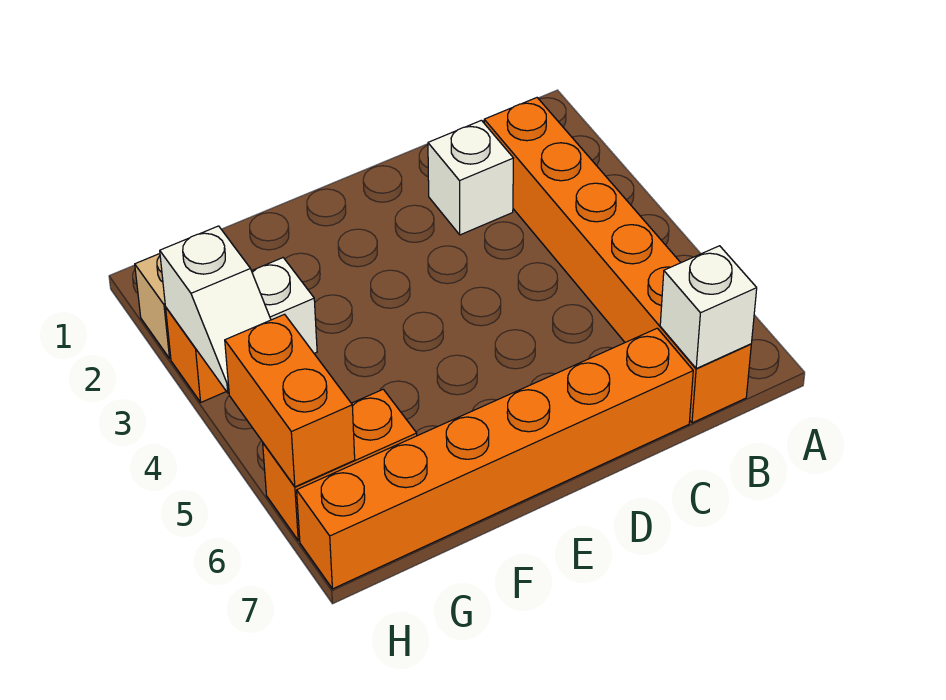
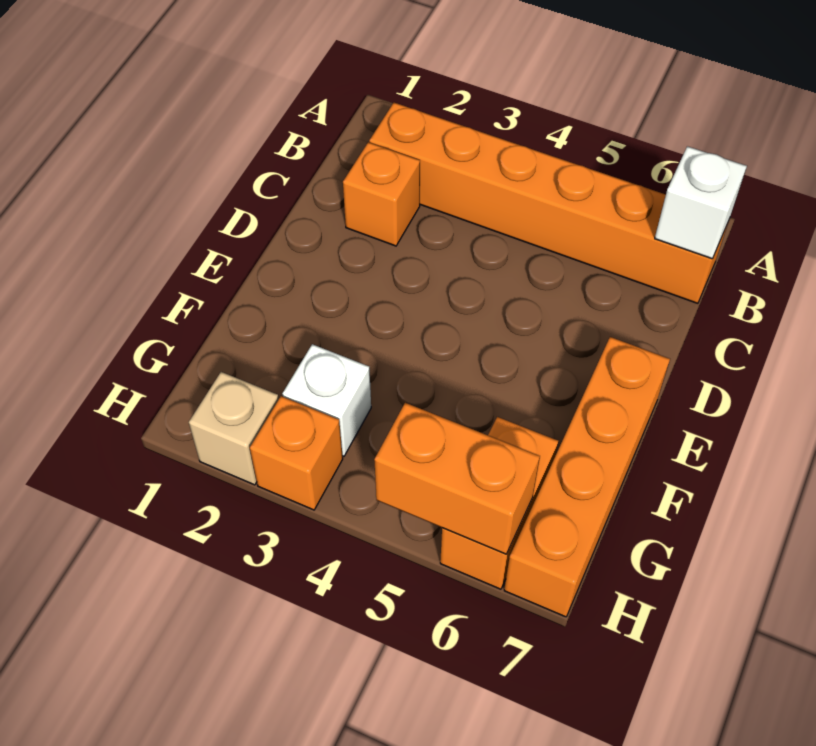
white 1x1 brick [428,120,514,235] -> orange 1x1 brick [343,142,420,246]
orange 1x6 brick [297,328,693,589] -> orange 1x4 brick [504,337,670,617]
white 1x2 slope [160,226,271,393] -> none

